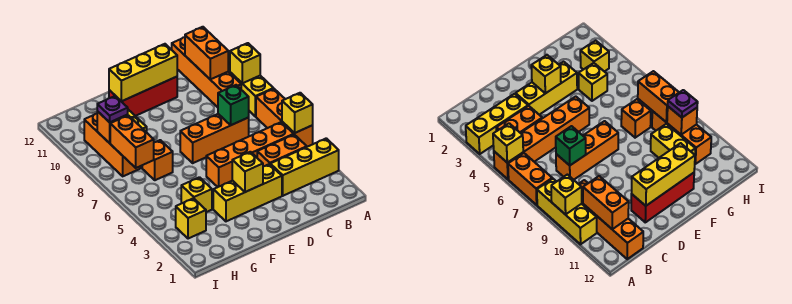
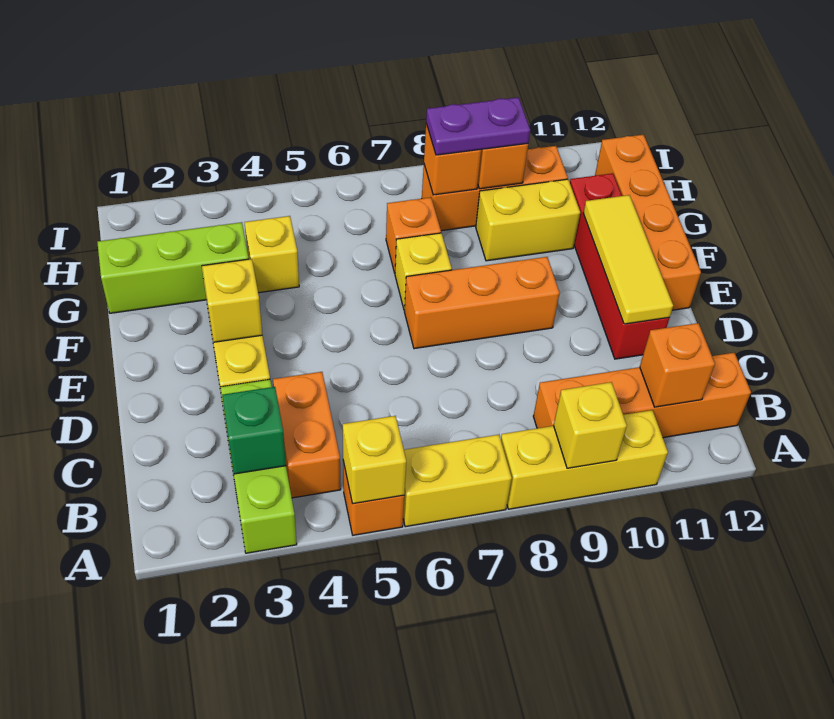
yellow 1x3 brick [270,138,339,196] -> lime 1x3 brick [220,379,297,553]
orange 1x2 brick [256,89,285,128] -> yellow 1x2 brick [403,435,512,527]
orange 1x4 brick [206,122,294,187] -> orange 1x4 brick moved to [595,135,701,310]
orange 1x2 brick [185,27,228,79] -> orange 1x1 brick [640,323,715,407]
orange 1x3 brick [180,114,249,163] -> orange 1x3 brick turned to [405,257,560,349]
green 1x1 brick [218,85,249,125] -> green 1x1 brick moved to [222,387,286,474]
red 1x3 brick [109,77,177,116] -> red 1x4 brick [570,173,669,359]
yellow 1x3 brick [109,44,177,101] -> yellow 1x3 tile [583,195,673,324]
none -> lime 1x3 brick [97,222,249,313]
yellow 1x1 brick [176,198,206,239] -> yellow 1x1 brick moved to [395,233,452,310]
orange 1x2 brick [110,115,154,168] -> orange 1x1 brick [424,124,481,195]
purple 1x1 plate [97,96,128,122] -> purple 1x2 plate [426,97,530,155]

